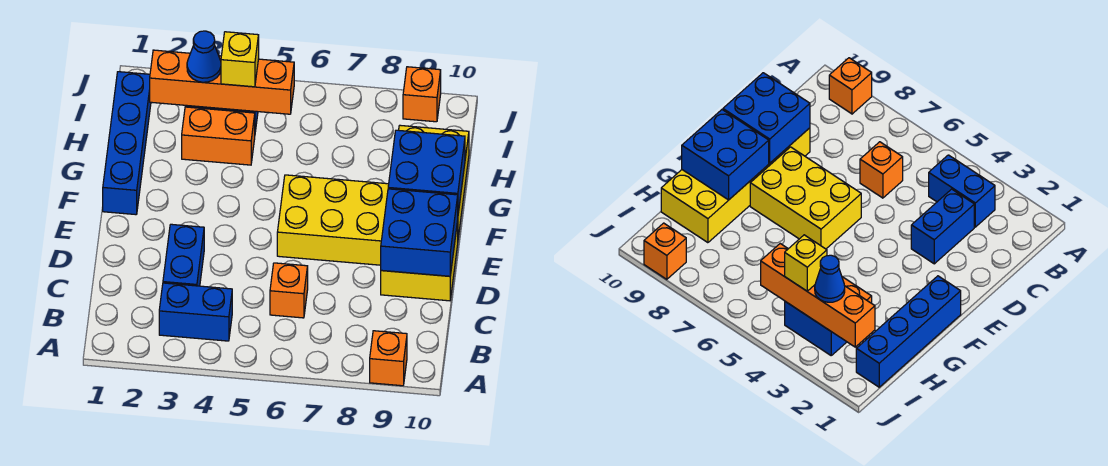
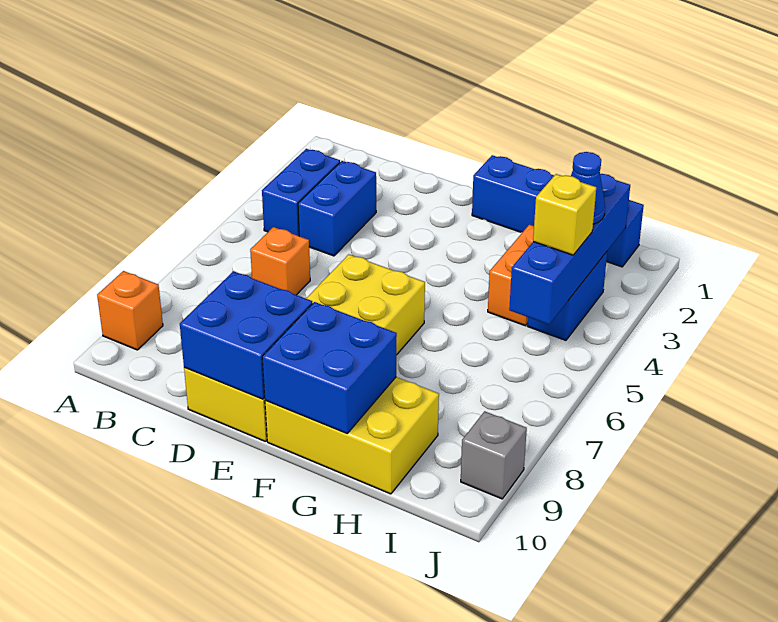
blue 1x2 brick [163,224,204,286] -> blue 1x2 brick turned to [298,161,376,256]
orange 1x4 brick [150,50,294,114] -> blue 1x4 brick [509,174,630,325]
orange 1x1 brick [403,67,441,122] -> grey 1x1 brick [461,411,527,499]

